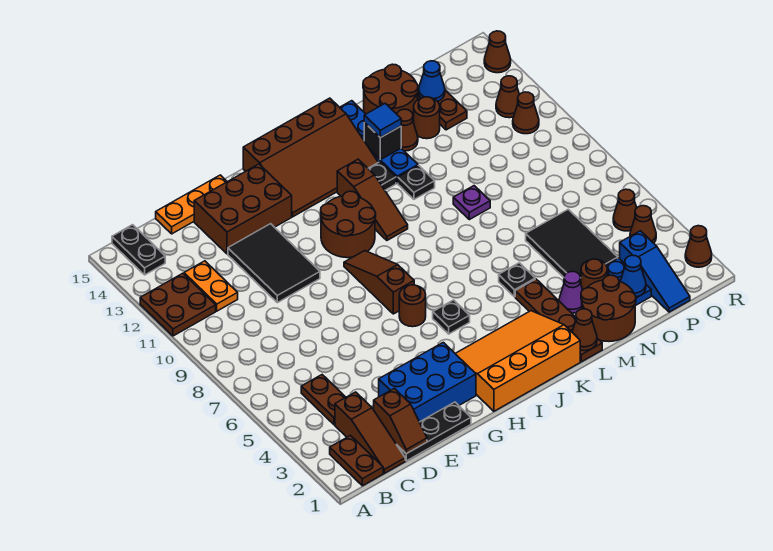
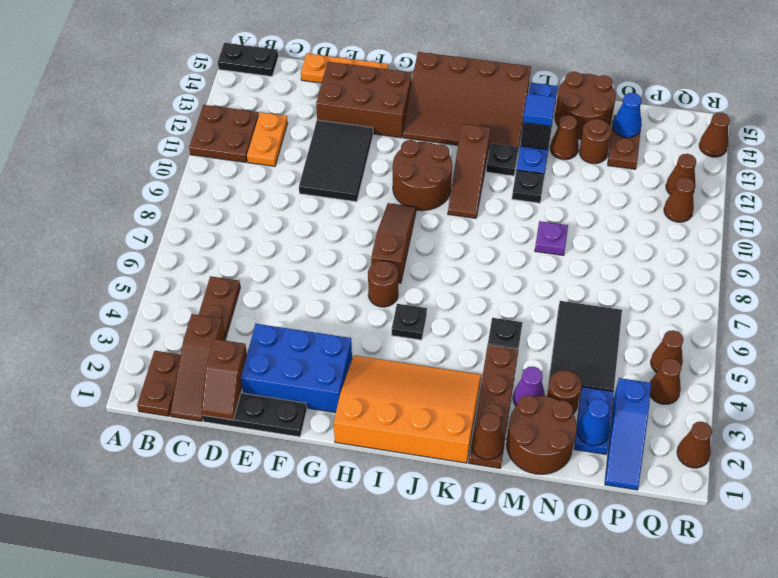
black 1x2 plate [112,225,165,275] -> black 1x2 plate turned to [218,43,278,76]

